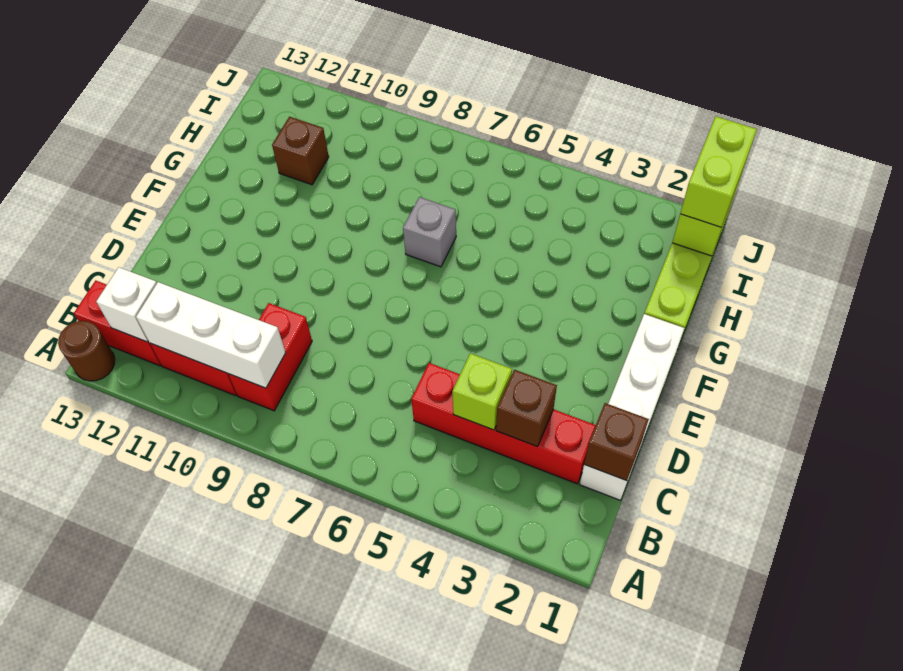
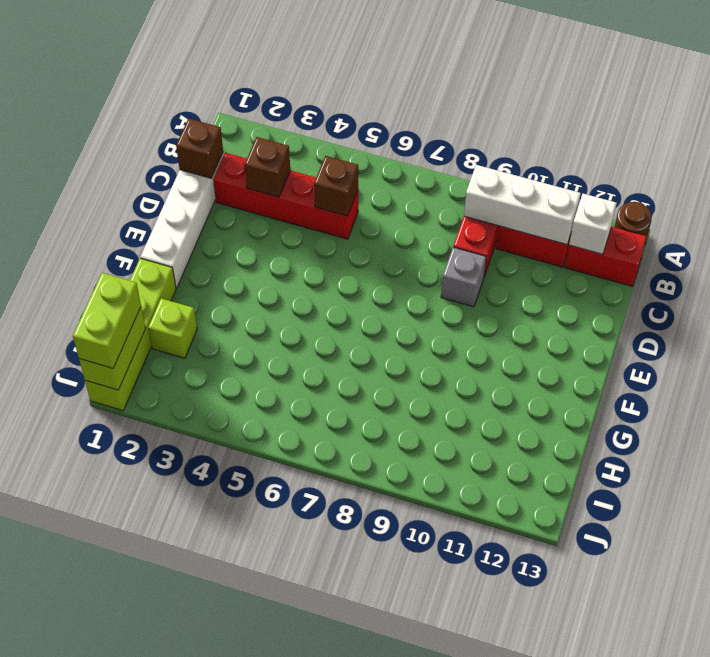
lime 1x1 brick [452,353,512,430] -> lime 1x1 brick moved to [148,298,197,358]
grey 1x1 brick [403,197,456,267] -> grey 1x1 brick moved to [441,247,486,307]
brown 1x1 brick [272,117,329,185] -> brown 1x1 brick moved to [314,156,358,216]

